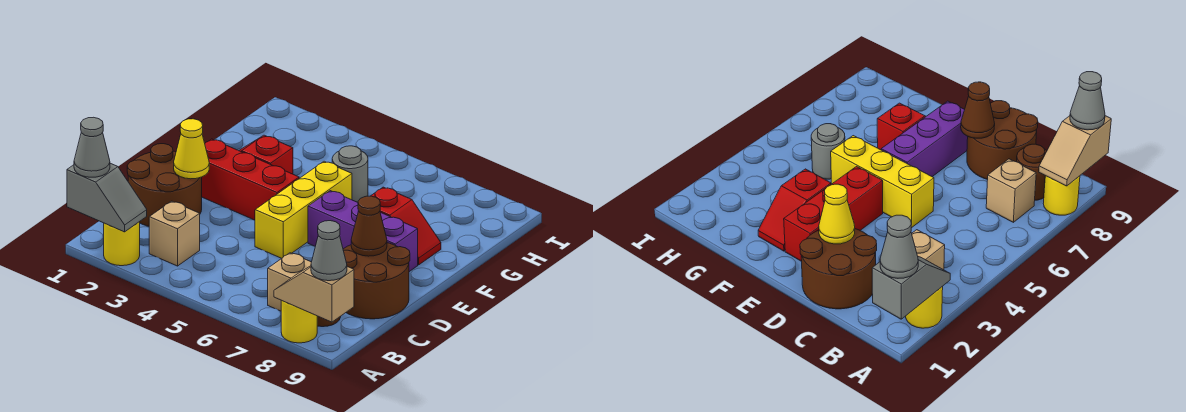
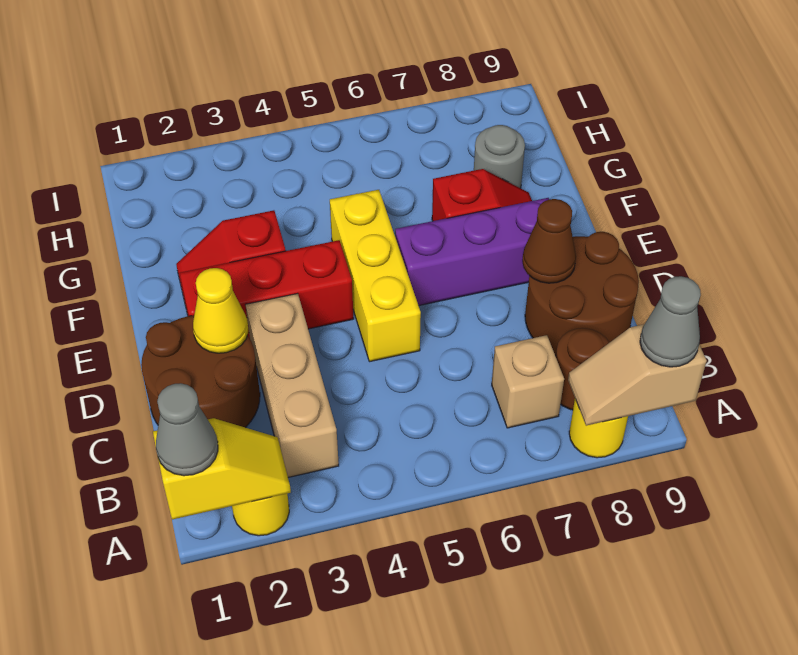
grey 1x2 slope [67,163,147,232] -> yellow 1x2 slope [153,418,291,520]
tan 1x1 brick [149,201,200,266] -> tan 1x3 brick [246,293,339,477]
grey 1x1 round brick [332,146,368,202] -> grey 1x1 round brick moved to [474,125,525,188]

